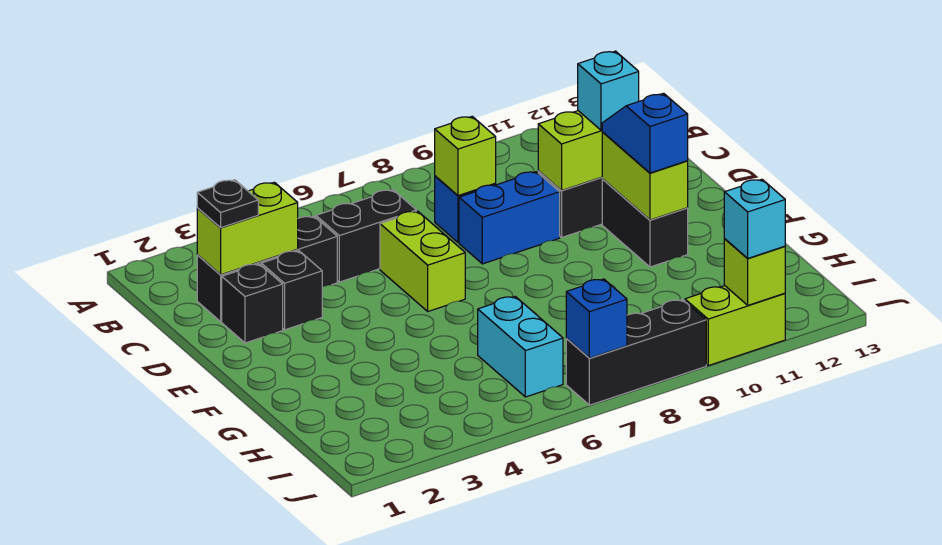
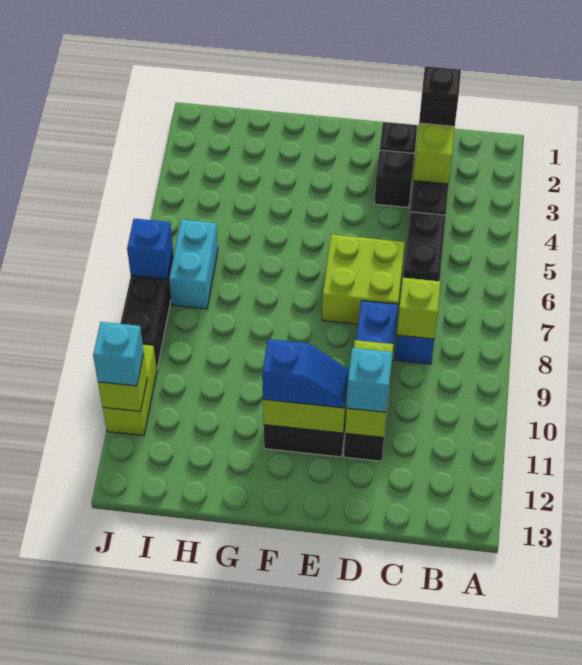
black 1x1 plate [197,180,258,228] -> black 1x1 brick [419,66,461,127]
lime 1x2 brick [380,211,465,311] -> lime 2x2 brick [322,234,405,324]
cyan 1x2 brick [478,296,563,397] -> cyan 1x2 brick turned to [169,220,218,309]

